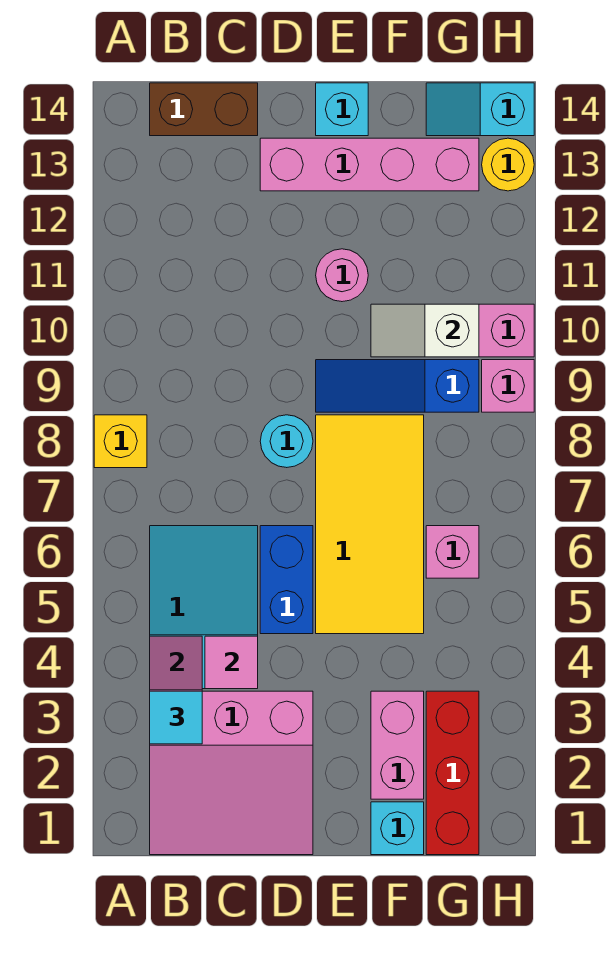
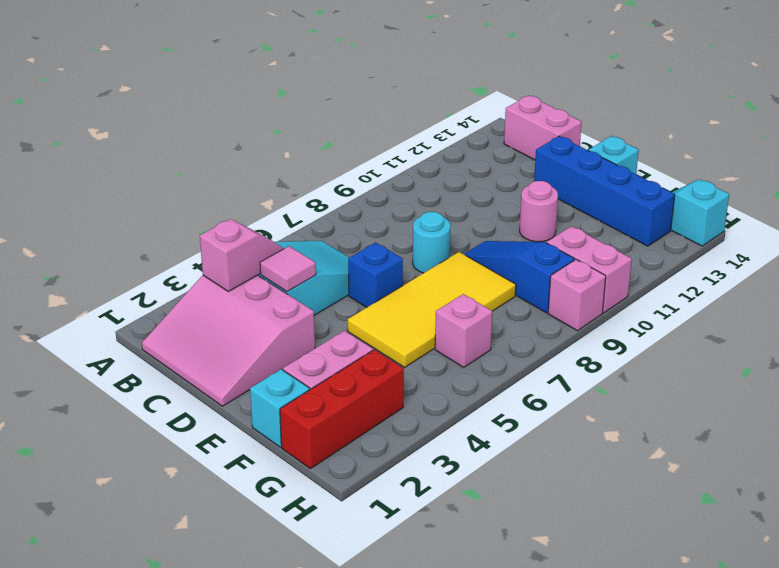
yellow 1x1 brick [94,415,147,468] -> none
cyan 1x1 tile [150,691,202,744] -> none
brown 1x2 brick [150,83,258,136] -> pink 1x2 brick [504,96,582,160]
blue 1x2 brick [260,526,313,634] -> blue 1x1 brick [348,243,403,308]
pink 1x4 brick [260,138,479,191] -> blue 1x4 brick [534,136,675,246]
white 1x2 slope [371,304,479,357] -> none
yellow 1x1 round brick [482,138,534,191] -> none

